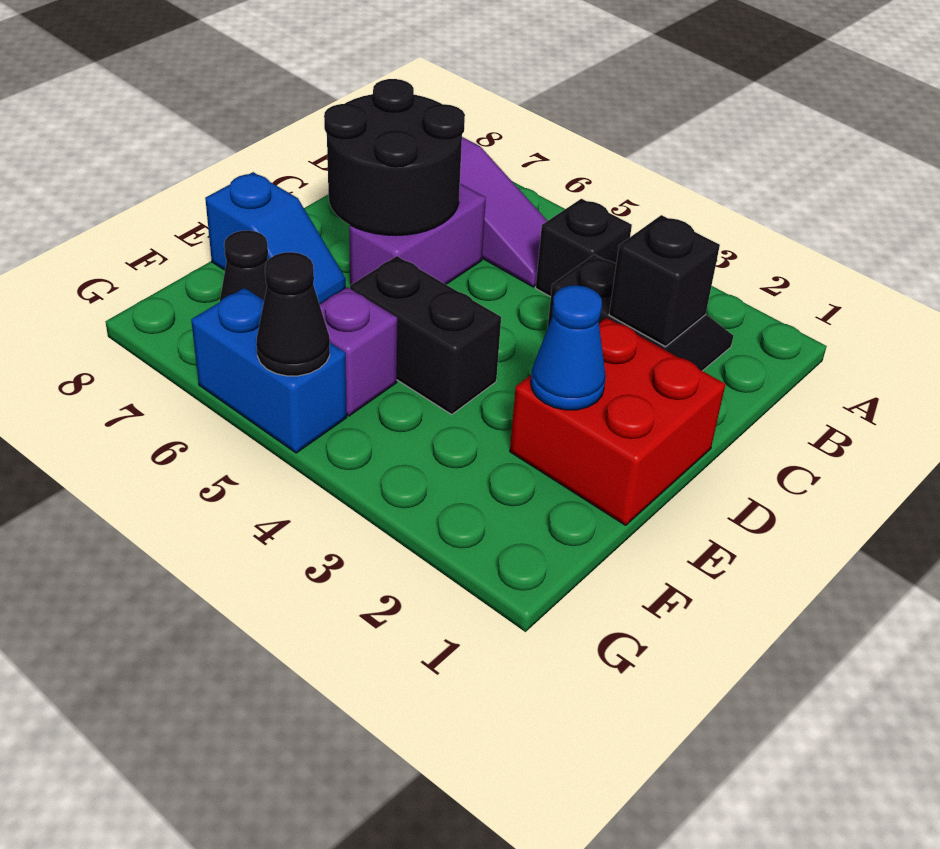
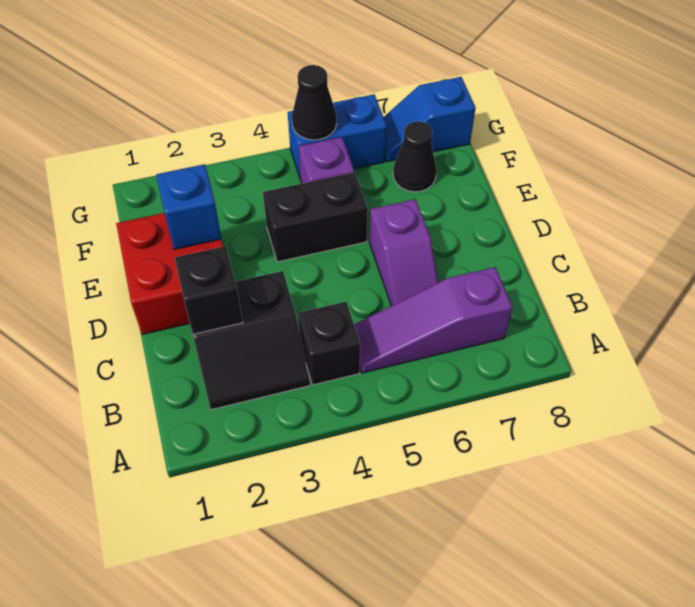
purple 1x2 brick [349,184,486,285] -> purple 1x2 slope [369,199,438,306]
black 2x2 round brick [324,79,465,236] -> none
blue 1x1 cone [531,285,606,410] -> blue 1x1 brick [156,164,221,249]
blue 1x2 slope [205,172,346,304] -> blue 1x2 slope moved to [384,77,475,162]

